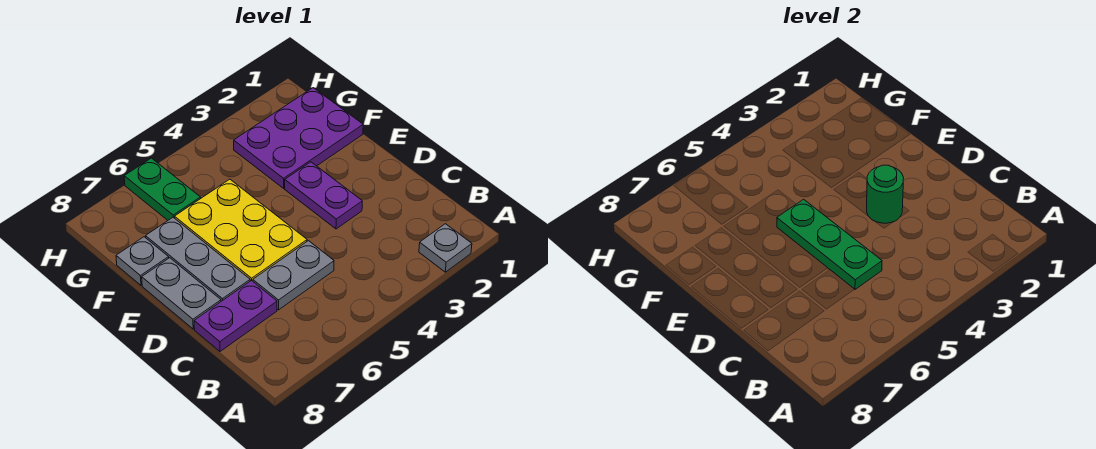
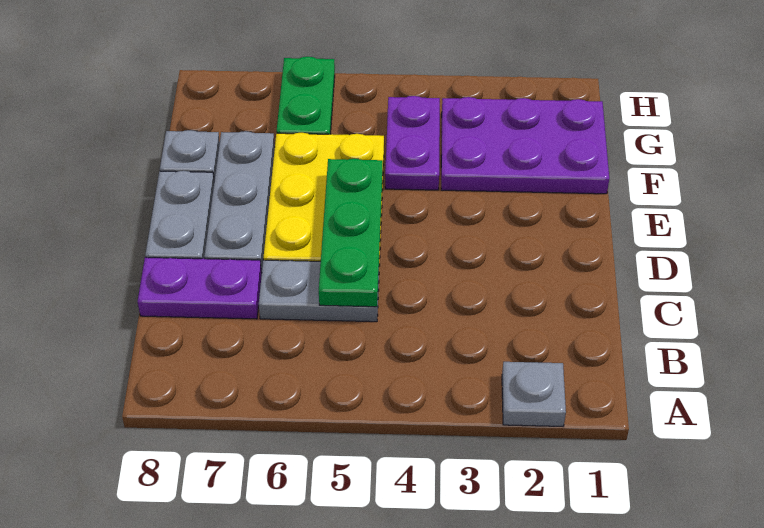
purple 1x2 plate [285,162,362,229] -> purple 1x2 plate moved to [385,96,440,190]
green 1x1 round brick [867,165,904,223] -> none

